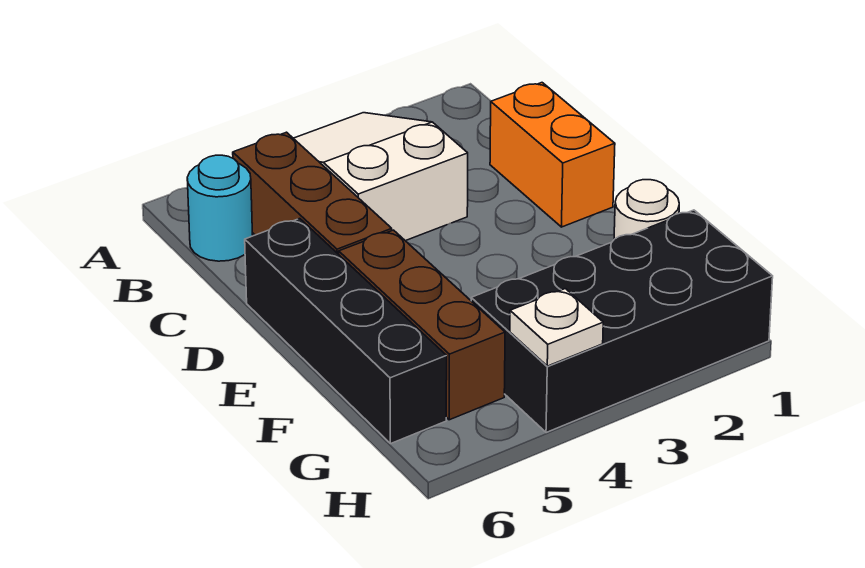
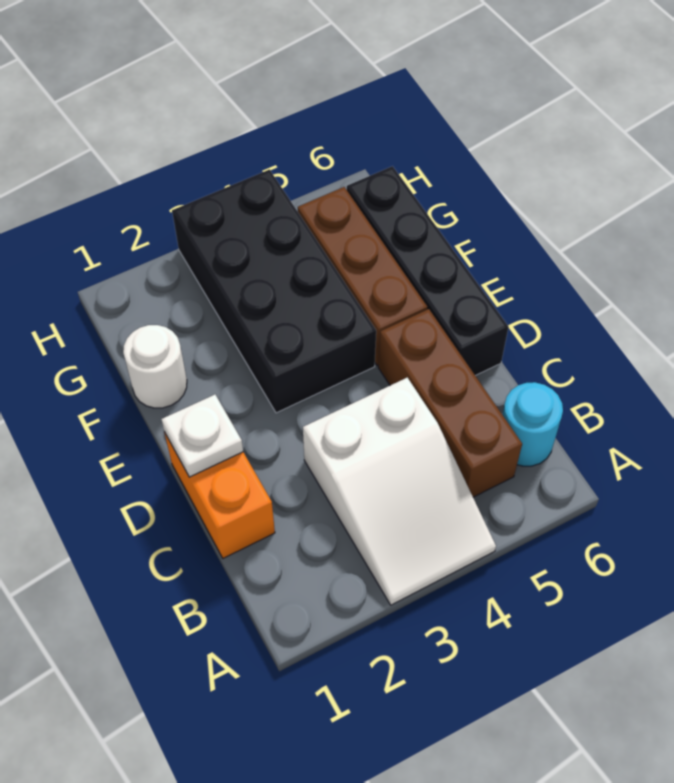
black 2x4 brick [471,210,773,433] -> black 2x4 brick turned to [172,170,376,413]
white 1x1 plate [510,289,603,366] -> white 1x1 plate moved to [161,395,243,477]

